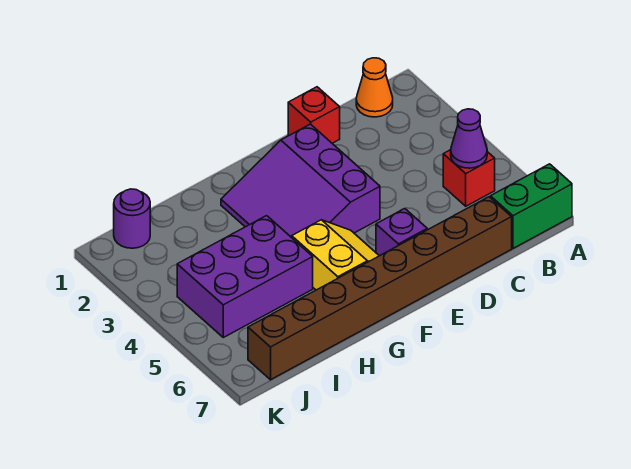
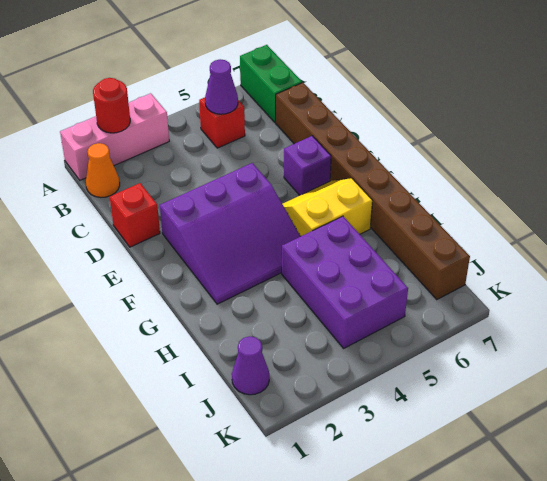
none -> pink 1x3 brick [60,93,169,180]
none -> red 1x1 round brick [93,78,130,133]
purple 1x1 round brick [114,189,150,248] -> purple 1x1 cone [232,336,269,395]

